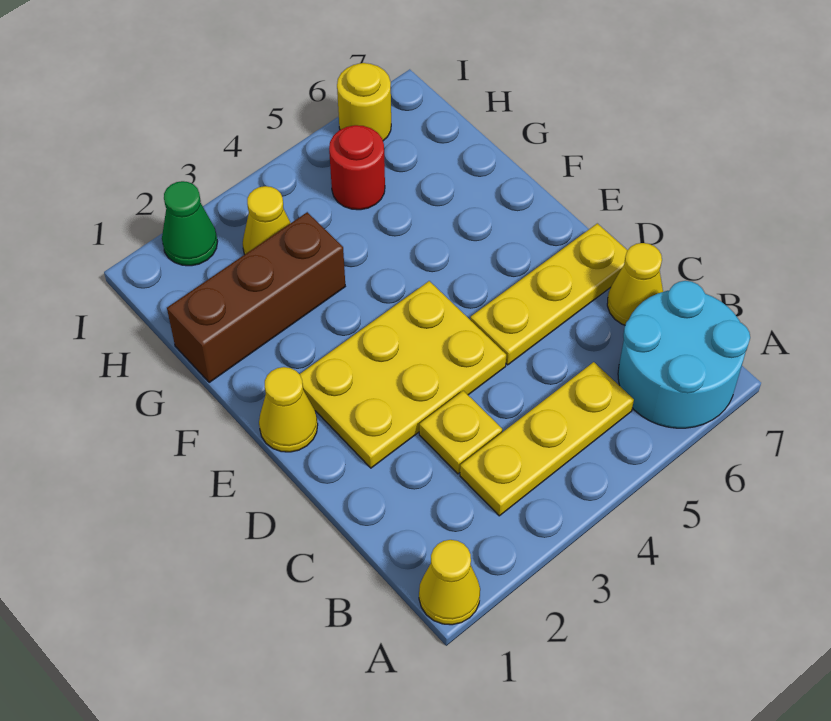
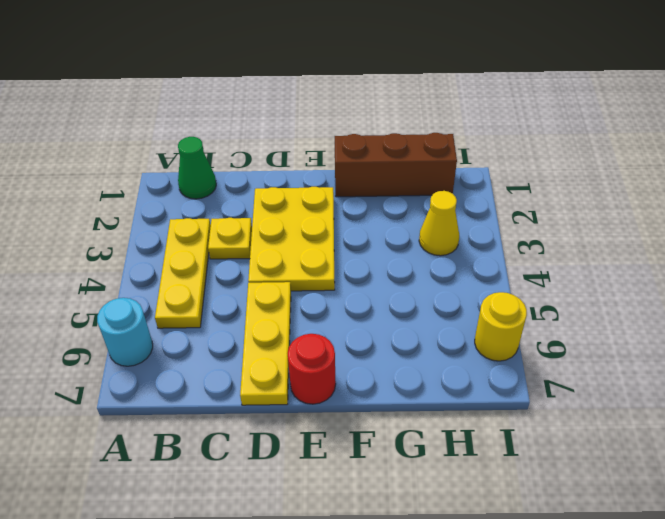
yellow 1x1 cone [419,540,480,625] -> none
cyan 2x2 round brick [618,281,750,428] -> cyan 1x1 round brick [97,298,153,366]
yellow 1x1 cone [607,243,663,325] -> none
yellow 1x1 cone [259,367,318,452] -> none
brown 1x3 brick [167,212,345,382] -> brown 1x3 brick turned to [335,133,457,197]
red 1x1 round brick [329,125,385,210] -> red 1x1 round brick moved to [288,334,336,404]
green 1x1 cone [162,181,218,266] -> green 1x1 cone moved to [178,137,216,199]

